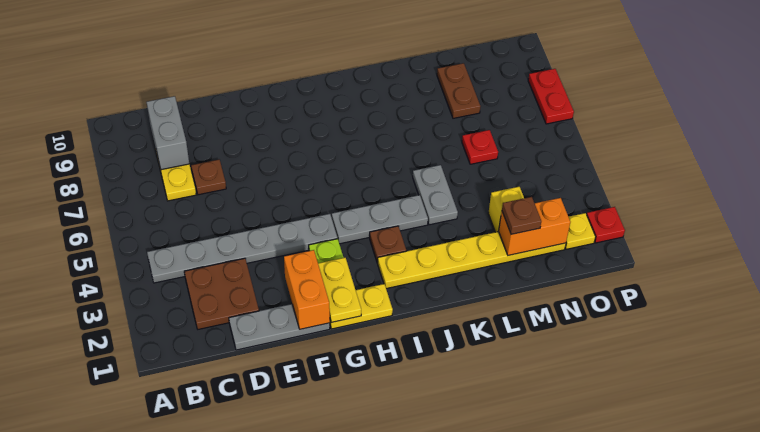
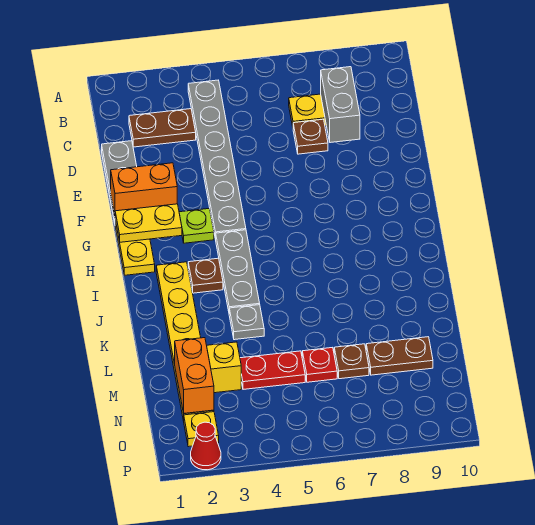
brown 2x2 plate [184,258,259,329] -> brown 1x2 plate [129,109,196,147]
grey 1x2 brick [147,96,189,170] -> grey 1x2 brick turned to [321,67,360,143]
grey 1x2 plate [413,165,458,225] -> grey 1x1 plate [229,305,264,340]
brown 1x1 plate [502,197,541,234] -> brown 1x1 plate moved to [334,344,369,379]
red 1x1 plate [587,207,625,243] -> red 1x1 cone [191,422,221,470]
red 1x2 plate [528,69,574,124] -> red 1x2 plate moved to [240,351,305,389]

